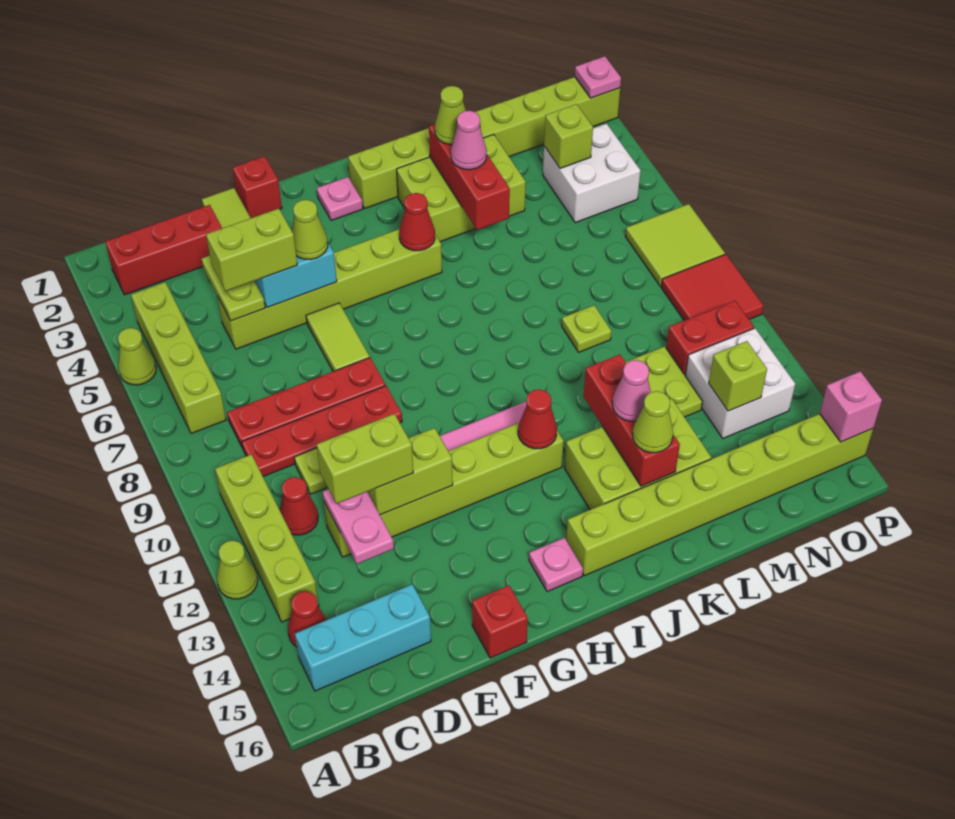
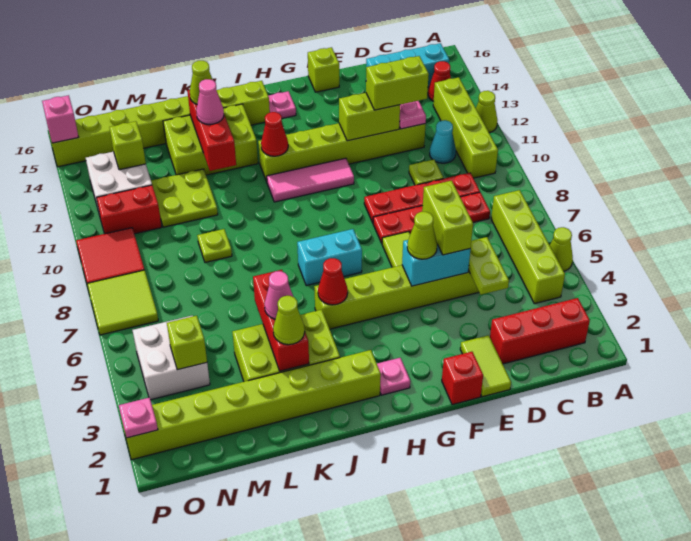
red 1x1 cone [280,477,318,535] -> cyan 1x1 cone [430,120,456,163]
lime 1x2 brick [206,209,297,291] -> lime 1x2 brick turned to [422,181,473,255]
red 1x1 brick [472,585,528,658] -> lime 1x1 brick [308,47,339,92]
none -> cyan 1x2 brick [297,229,362,286]

